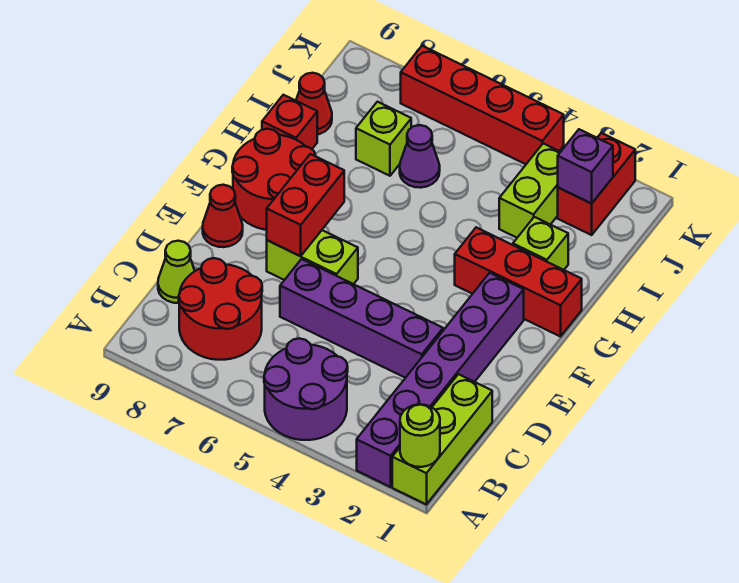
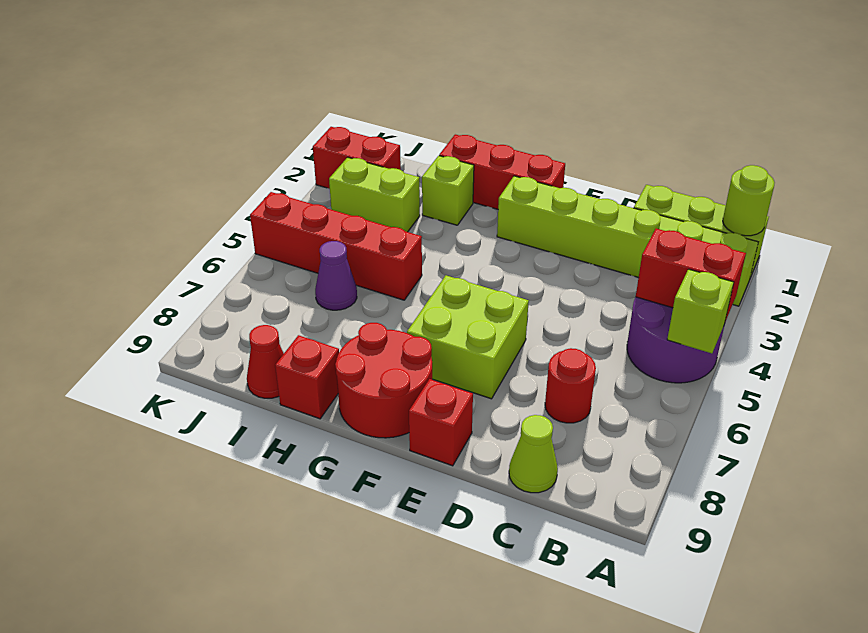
purple 1x6 brick [357,273,524,487] -> lime 1x6 brick [497,176,758,306]
red 2x2 round brick [179,258,262,360] -> red 1x1 round brick [545,348,596,423]
purple 1x4 brick [280,259,443,378] -> none
lime 1x2 brick [267,230,358,284] -> lime 2x2 brick [407,275,529,399]
red 1x2 brick [267,154,344,256] -> red 1x2 brick moved to [636,229,746,321]
red 1x1 cone [203,185,243,247] -> red 1x1 brick [409,379,473,466]
red 1x3 brick [455,227,582,337] -> red 1x3 brick turned to [439,134,565,209]
lime 1x1 brick [356,102,411,176] -> lime 1x1 brick moved to [667,269,734,353]
purple 1x1 brick [558,129,613,204] -> none
red 1x4 brick [401,46,564,164] -> red 1x4 brick turned to [250,192,422,300]

